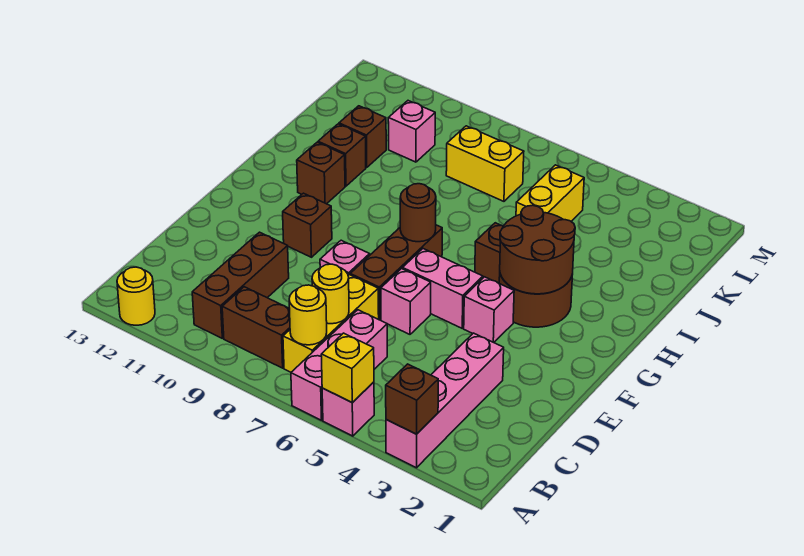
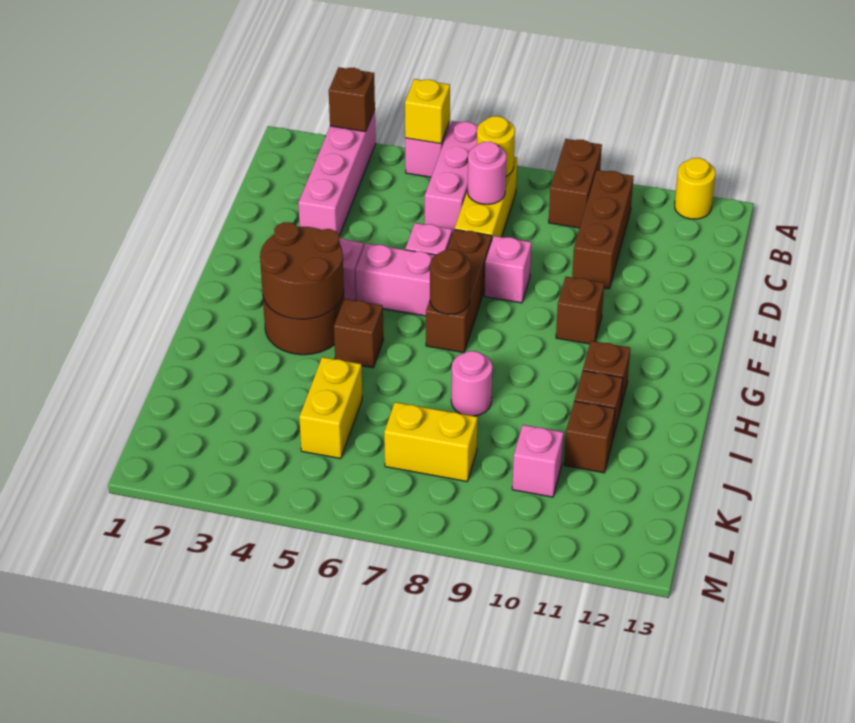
brown 1x2 brick [222,287,290,368] -> brown 1x2 brick turned to [549,139,602,228]
yellow 1x1 round brick [312,264,349,324] -> pink 1x1 round brick [468,142,506,204]
none -> pink 1x1 round brick [451,351,492,416]

